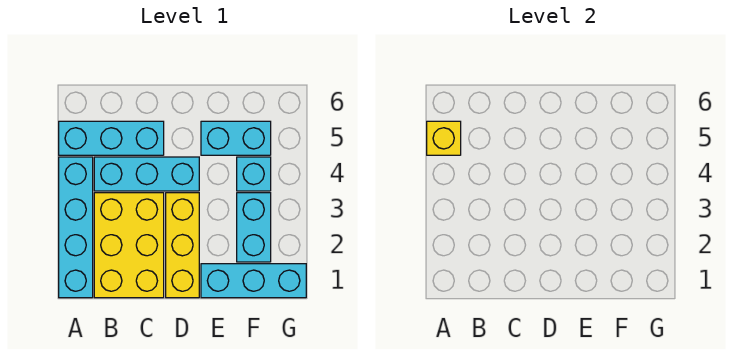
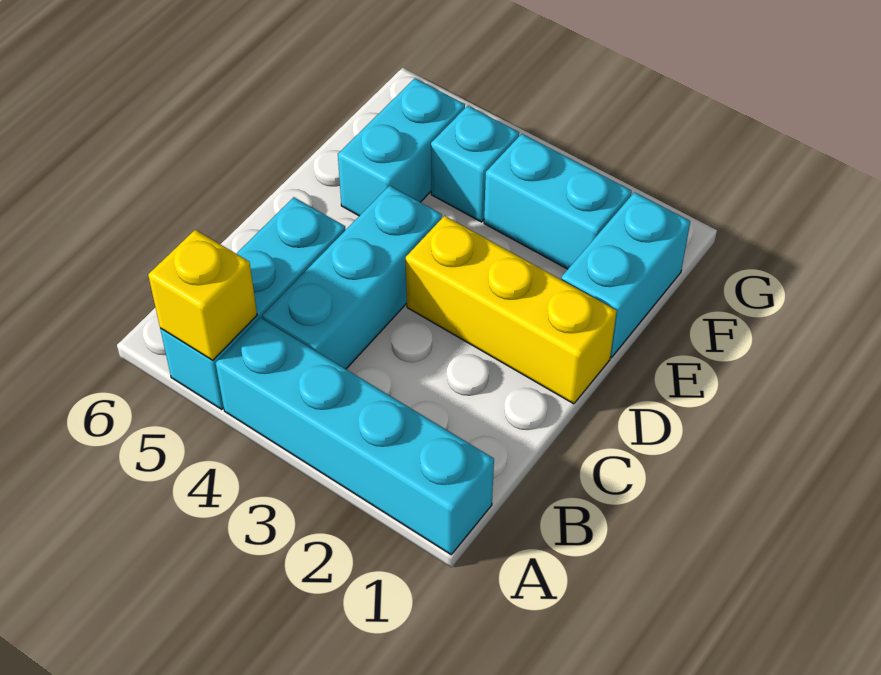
yellow 2x3 brick [94,193,164,298] -> none
cyan 1x3 brick [201,264,306,298] -> cyan 1x2 brick [561,192,690,357]

